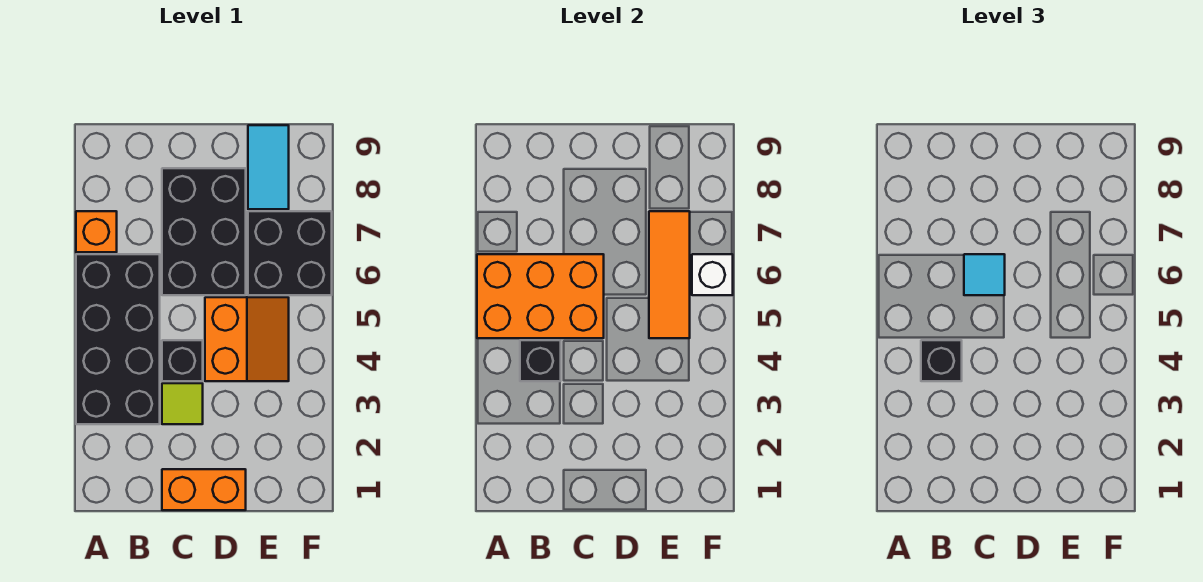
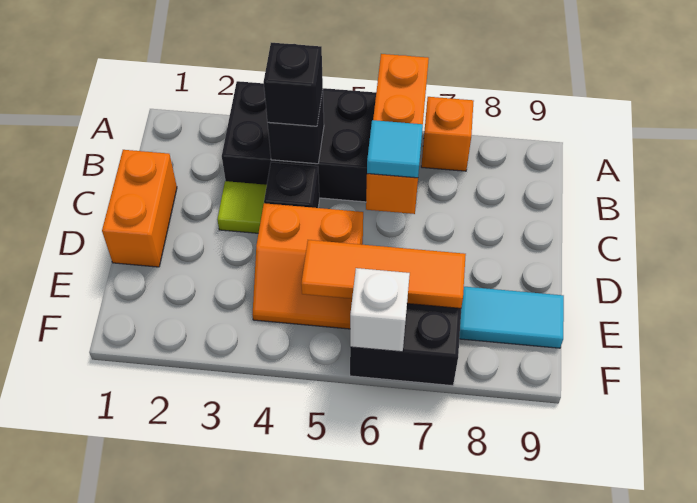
orange 2x3 brick [477,254,604,338] -> orange 1x3 brick [366,54,429,214]
black 2x3 brick [162,168,246,295] -> none

